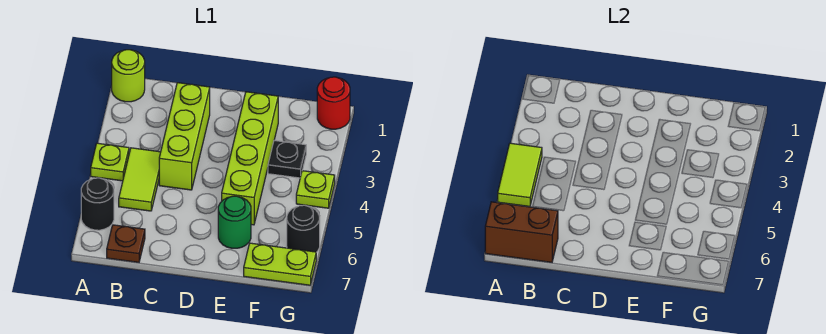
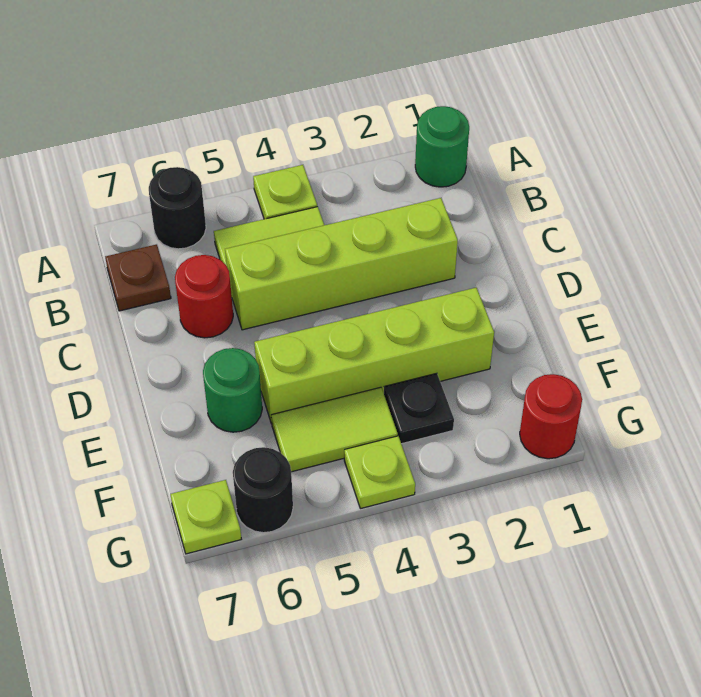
lime 1x1 round brick [112,50,145,102] -> green 1x1 round brick [415,106,469,187]
lime 1x2 tile [498,143,542,207] -> lime 1x2 tile moved to [271,387,398,472]
brown 1x2 brick [485,202,558,262] -> none
lime 1x3 brick [159,83,210,190] -> lime 1x4 brick [225,198,458,330]
none -> red 1x1 round brick [175,255,233,338]
lime 1x2 plate [244,243,316,285] -> lime 1x1 plate [170,480,241,554]

